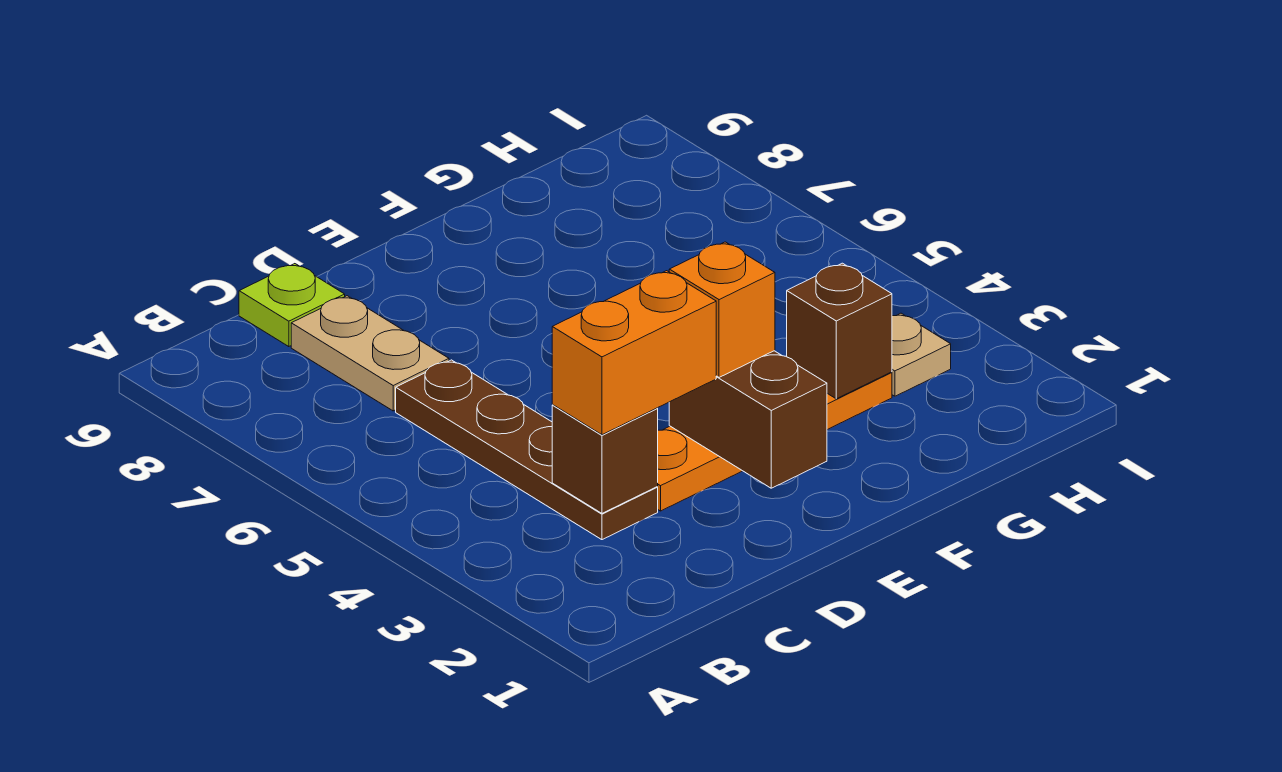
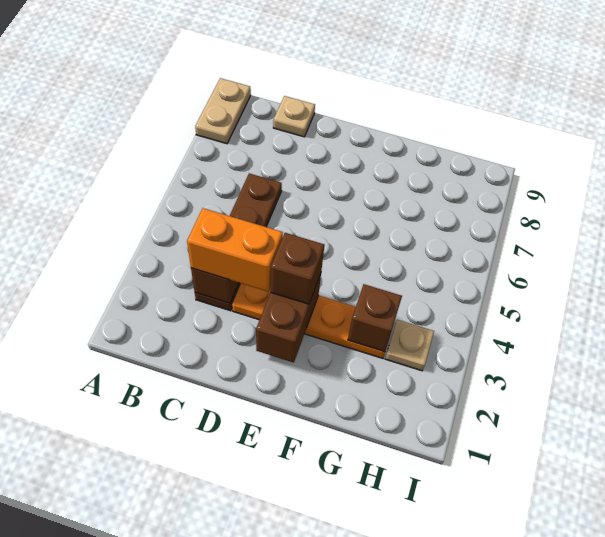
tan 1x2 plate [291,296,449,411] -> tan 1x2 plate moved to [195,78,251,144]
lime 1x1 plate [239,264,345,347] -> tan 1x1 plate [273,96,315,137]
orange 1x1 brick [669,242,775,377] -> brown 1x1 brick [271,233,324,304]

